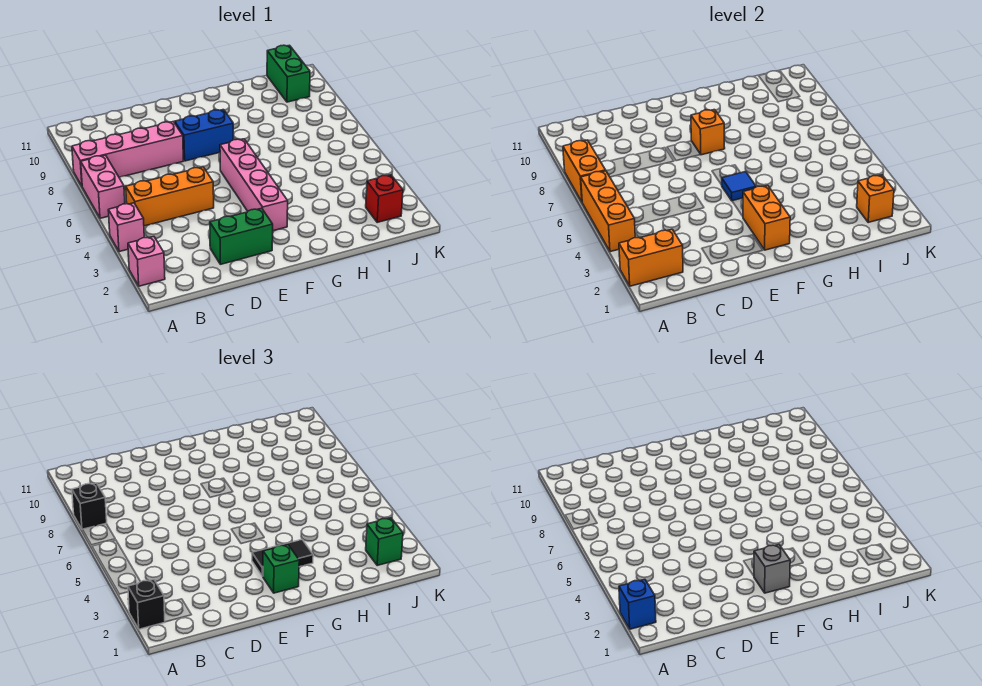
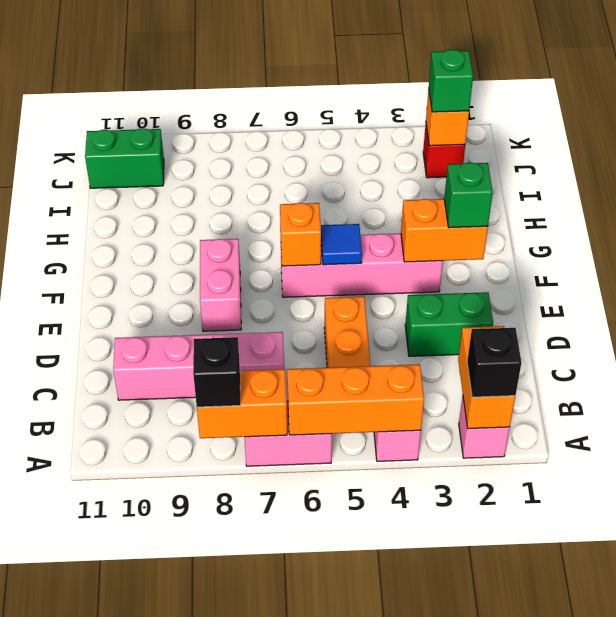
blue 1x1 brick [619,579,656,629] -> none
pink 1x4 brick [72,122,183,186] -> pink 1x4 brick turned to [113,332,284,400]
green 1x2 brick [210,208,273,264] -> green 1x2 brick turned to [405,292,493,356]
blue 1x2 brick [175,110,233,161] -> pink 1x2 brick [200,239,241,331]
grey 1x1 brick [754,545,790,593] -> none
black 1x2 tile [252,540,313,576] -> none
orange 1x1 brick [691,110,725,155] -> orange 1x1 brick moved to [280,203,321,266]

